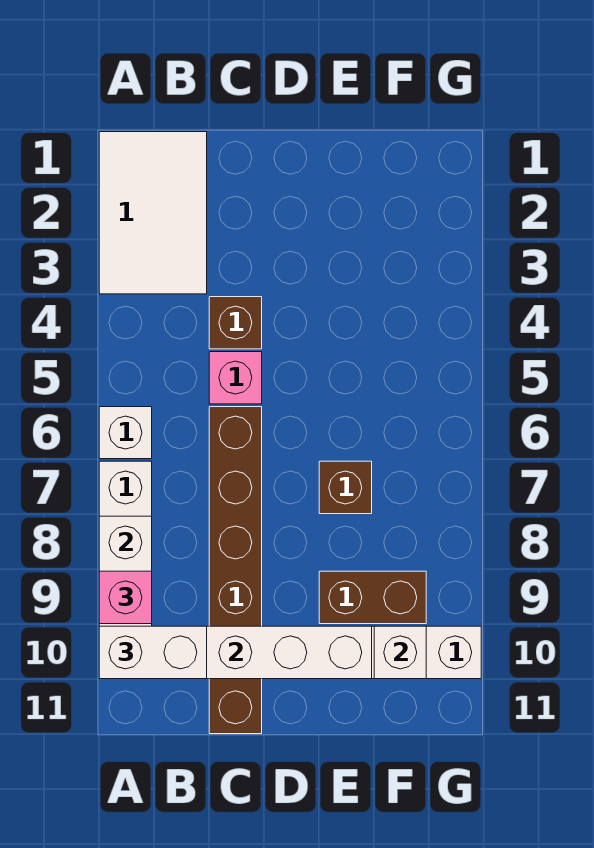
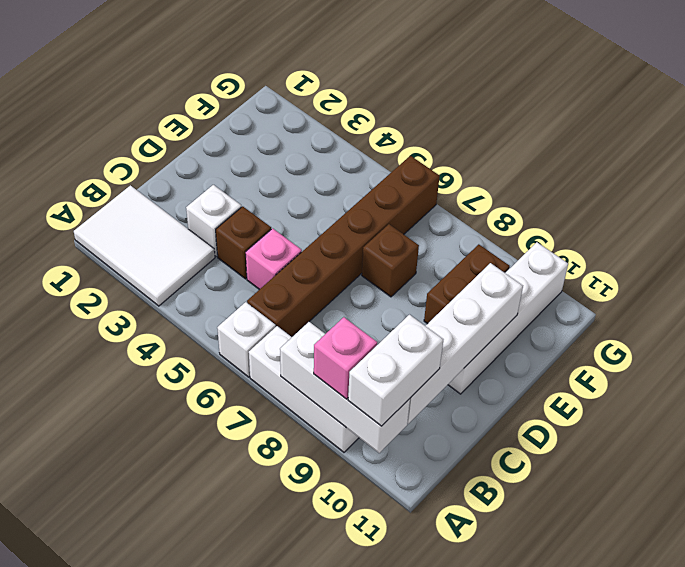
brown 1x6 brick [209,407,262,734] -> brown 1x6 brick turned to [247,156,440,337]
white 1x1 brick [374,626,426,679] -> white 1x1 brick moved to [186,185,241,256]

